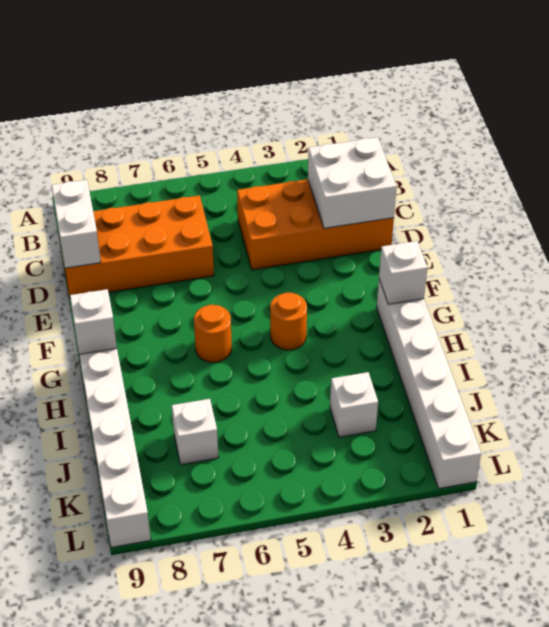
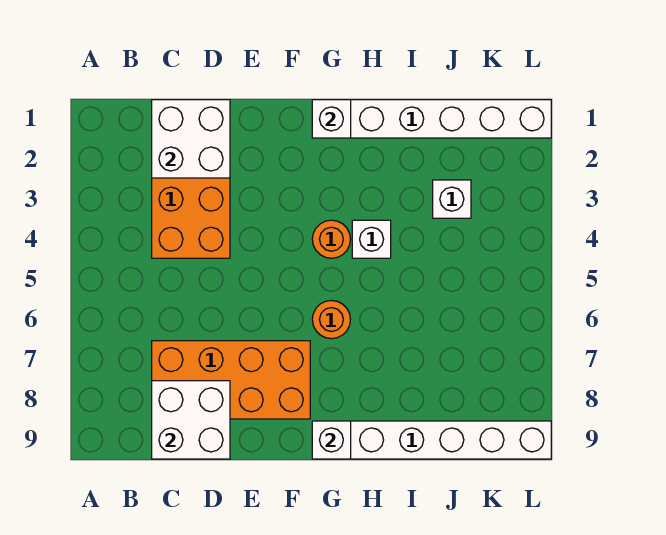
orange 2x4 brick [59,196,214,297] -> orange 2x4 brick turned to [152,341,310,419]
white 1x2 brick [52,180,101,268] -> white 2x2 brick [152,381,230,459]
white 1x1 brick [172,399,218,465] -> white 1x1 brick moved to [352,220,391,258]

